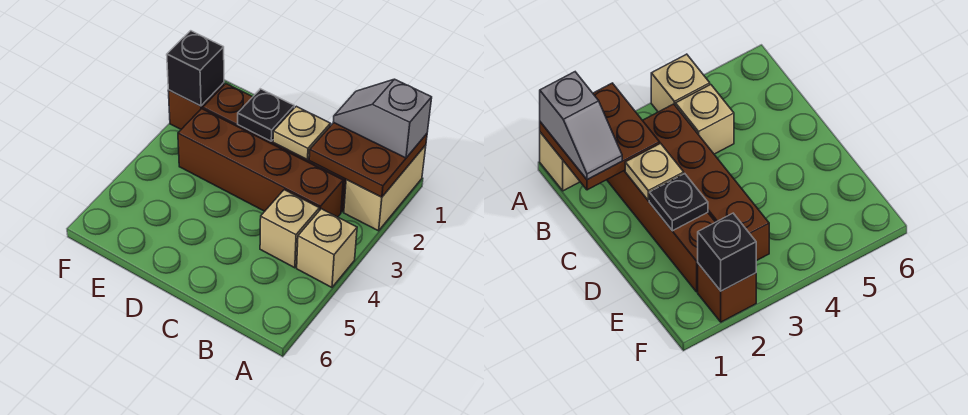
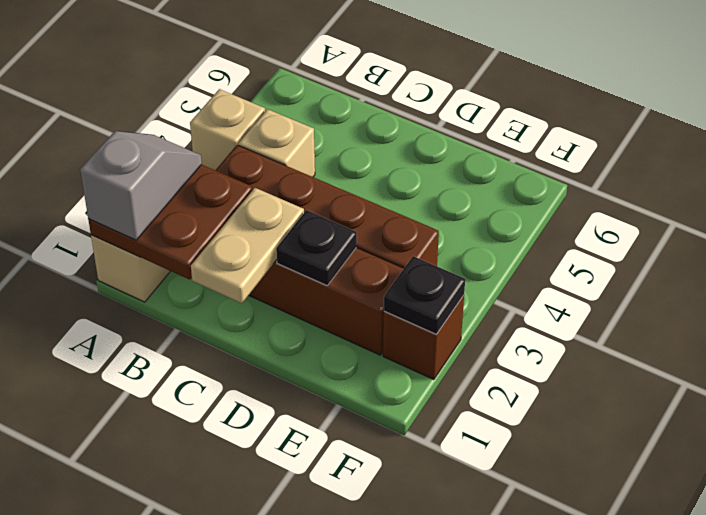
grey 1x2 slope [334,79,432,158] -> grey 1x2 slope turned to [80,131,202,240]
tan 1x1 plate [273,106,330,160] -> tan 1x2 plate [191,188,304,303]
black 1x1 brick [167,31,224,106] -> black 1x1 plate [384,256,465,334]

